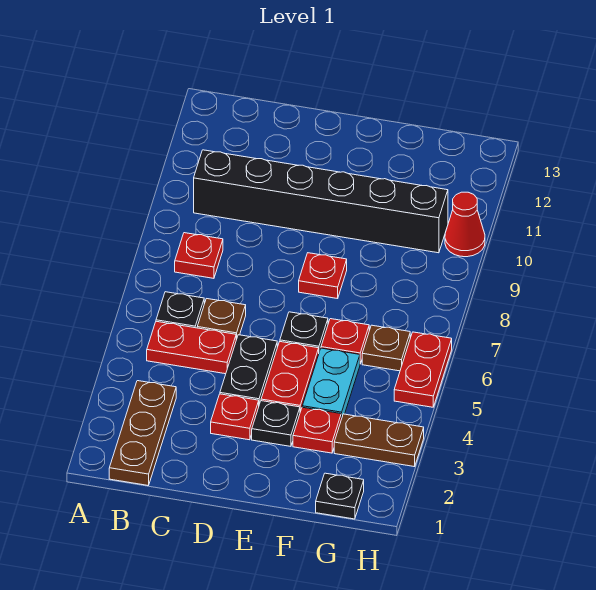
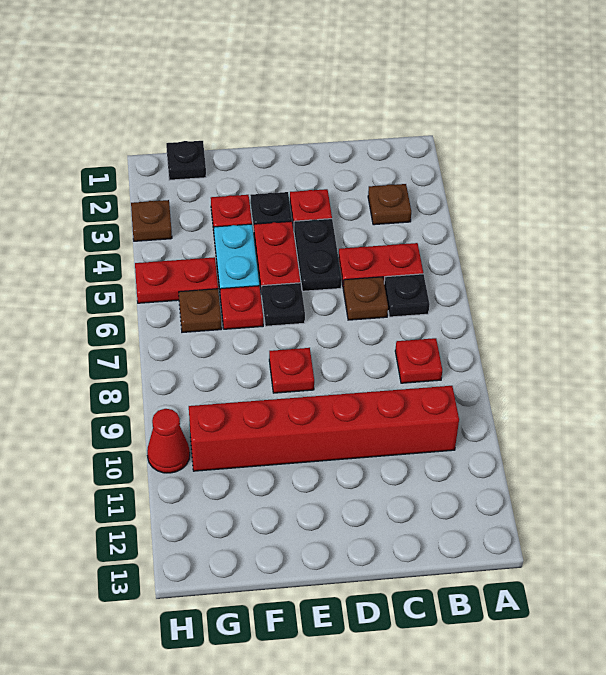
brown 1x3 plate [109,381,176,485] -> brown 1x1 plate [368,184,411,225]
black 1x6 brick [194,150,448,253] -> red 1x6 brick [189,386,459,471]
brown 1x2 plate [334,414,424,467] -> brown 1x1 plate [131,200,172,241]
red 1x2 plate [394,332,452,407] -> red 1x2 plate turned to [135,257,218,303]

